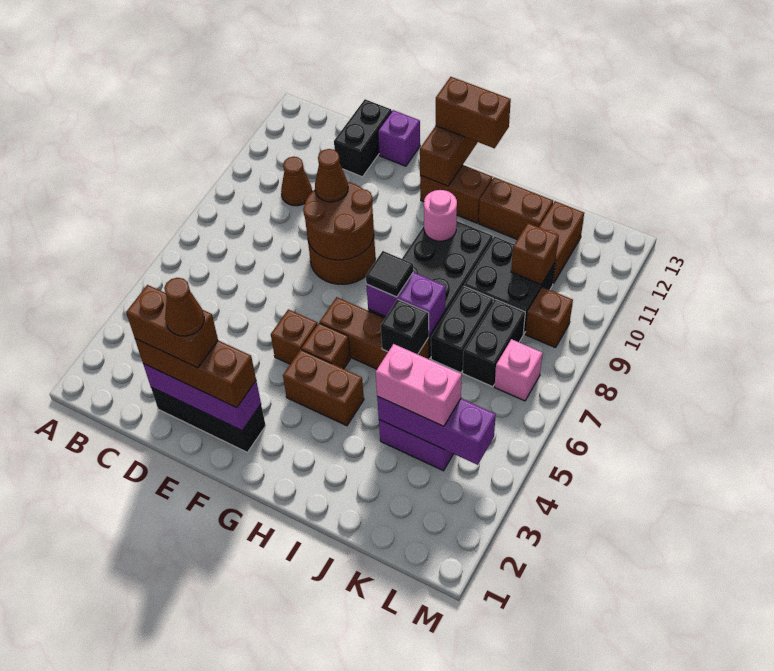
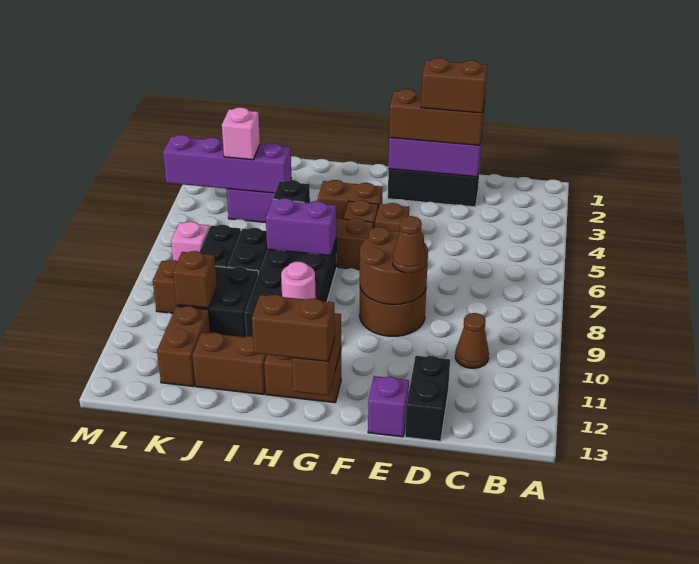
brown 1x1 cone [164,278,204,336] -> none
black 1x1 tile [366,251,413,297] -> none
purple 1x3 brick [377,396,496,465] -> purple 1x4 brick [163,135,292,193]
pink 1x2 brick [376,344,462,426] -> pink 1x1 brick [222,107,260,160]

